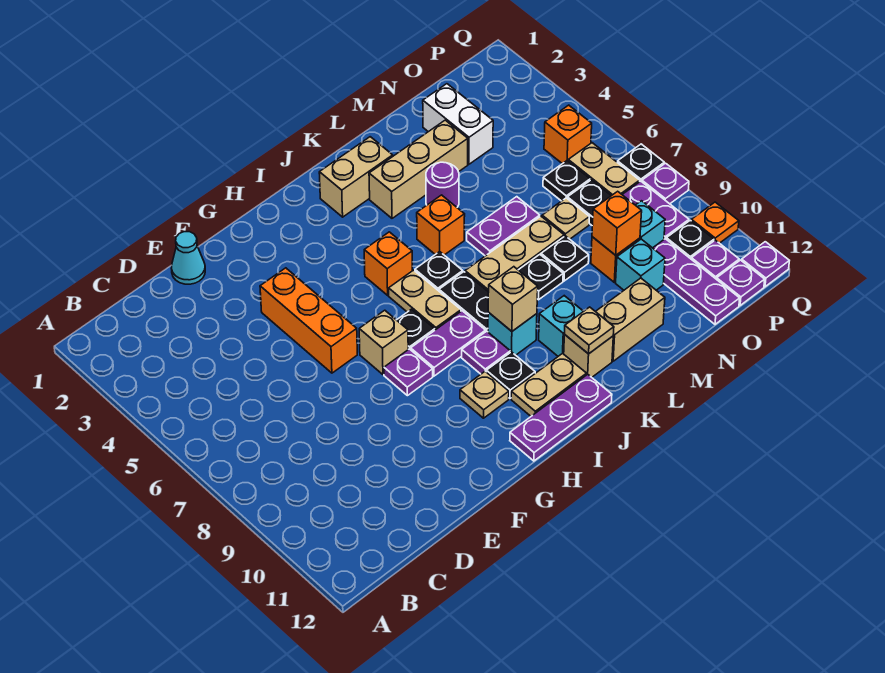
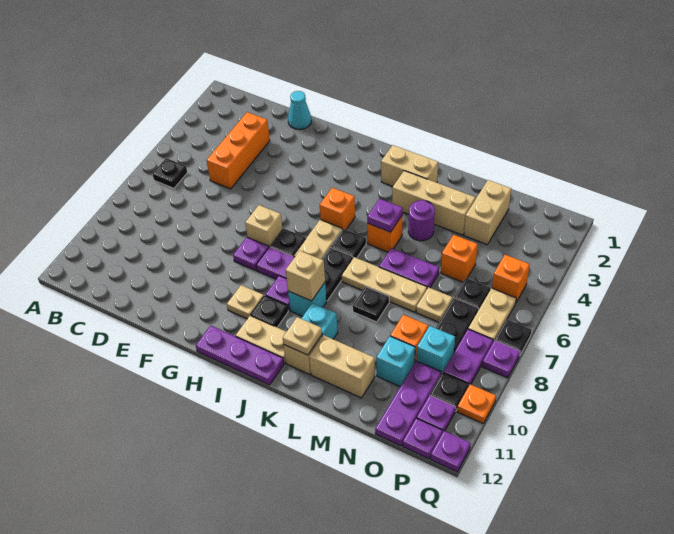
orange 1x3 brick [260,268,357,373] -> orange 1x3 brick moved to [207,112,270,189]
none -> purple 1x1 plate [367,199,403,232]
black 1x1 plate [541,236,589,281] -> black 1x1 plate moved to [152,158,187,188]
white 1x2 brick [423,84,493,164] -> tan 1x2 brick [464,180,511,245]
orange 1x1 brick [592,191,642,255] -> orange 1x1 brick moved to [441,235,478,282]

